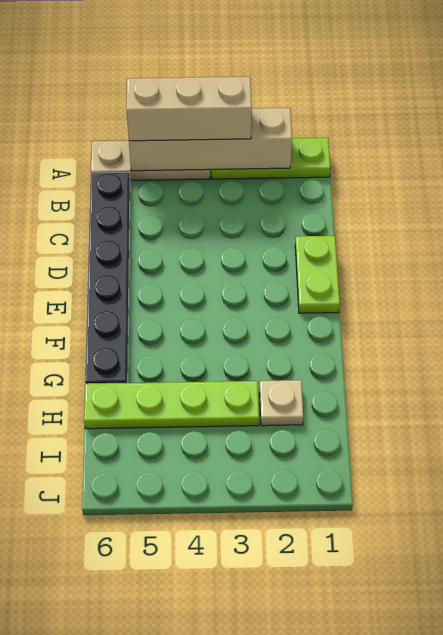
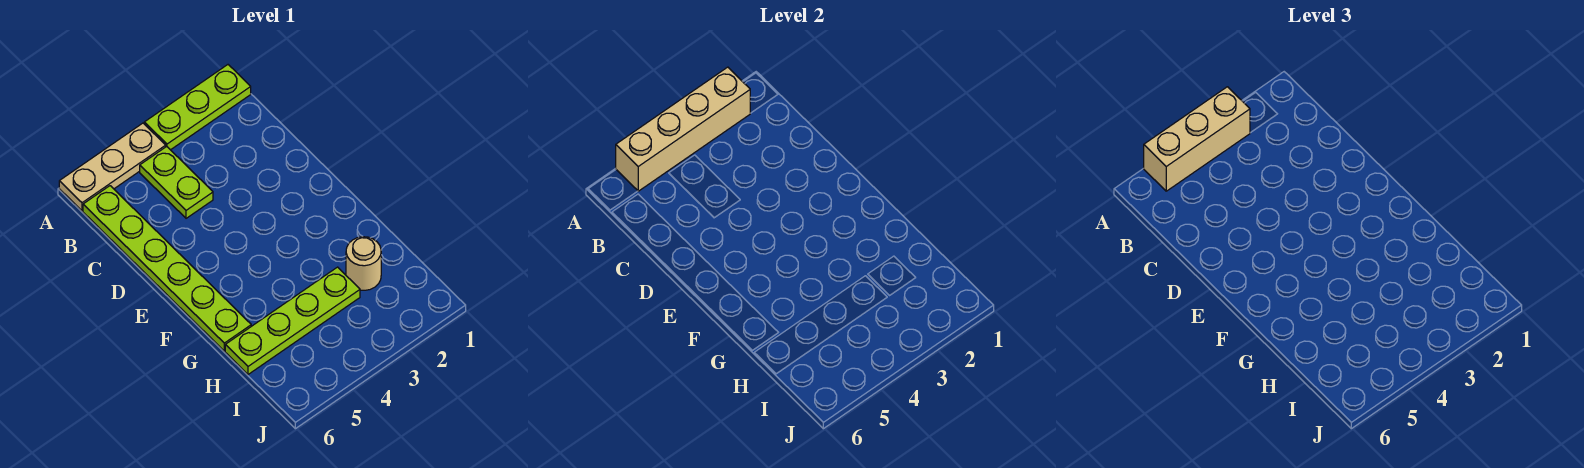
black 1x6 plate [85,173,130,384] -> lime 1x6 plate [83,186,251,351]
lime 1x2 plate [295,236,340,313] -> lime 1x2 plate moved to [140,147,213,218]
tan 1x1 plate [260,380,303,426] -> tan 1x1 round brick [346,237,381,290]

